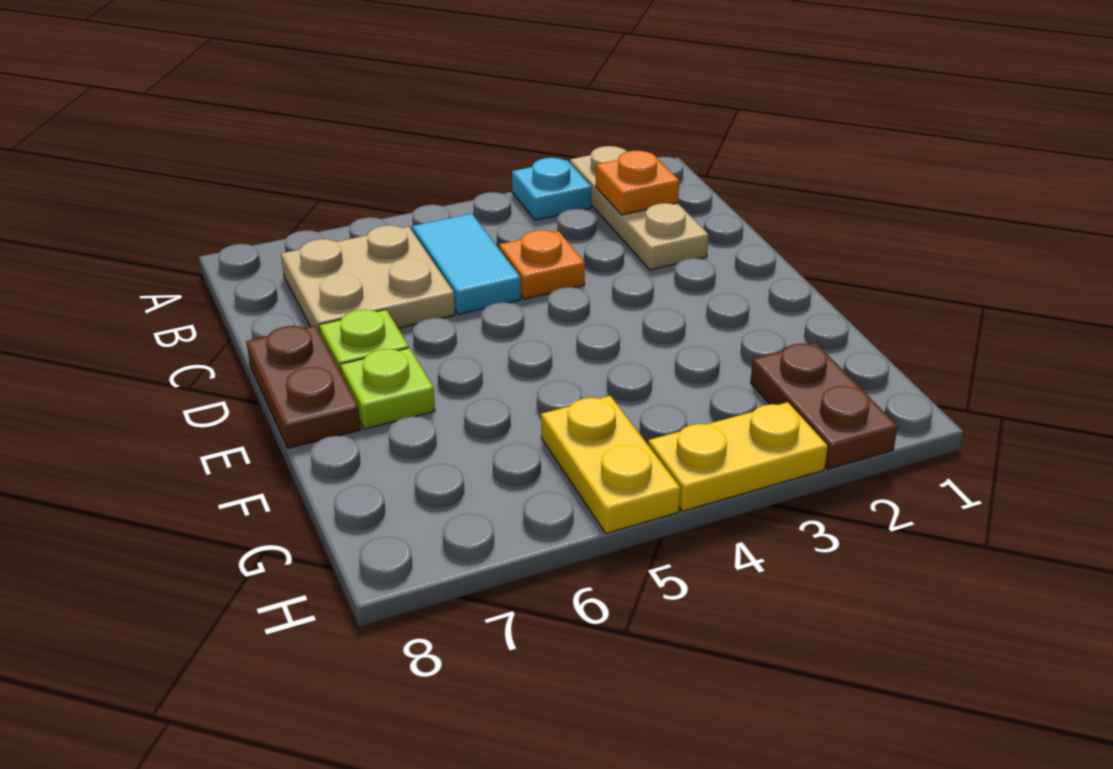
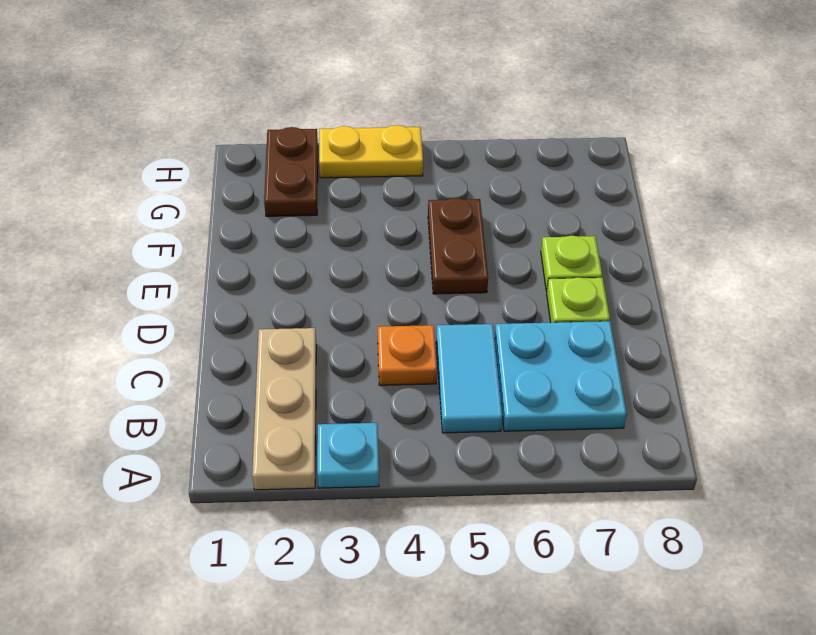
orange 1x1 plate [596,151,679,215] -> none
tan 2x2 plate [281,225,455,333] -> cyan 2x2 plate [494,321,627,431]
brown 1x2 plate [246,326,361,448] -> brown 1x2 plate moved to [428,198,488,294]
yellow 1x2 plate [541,396,680,533] -> none

